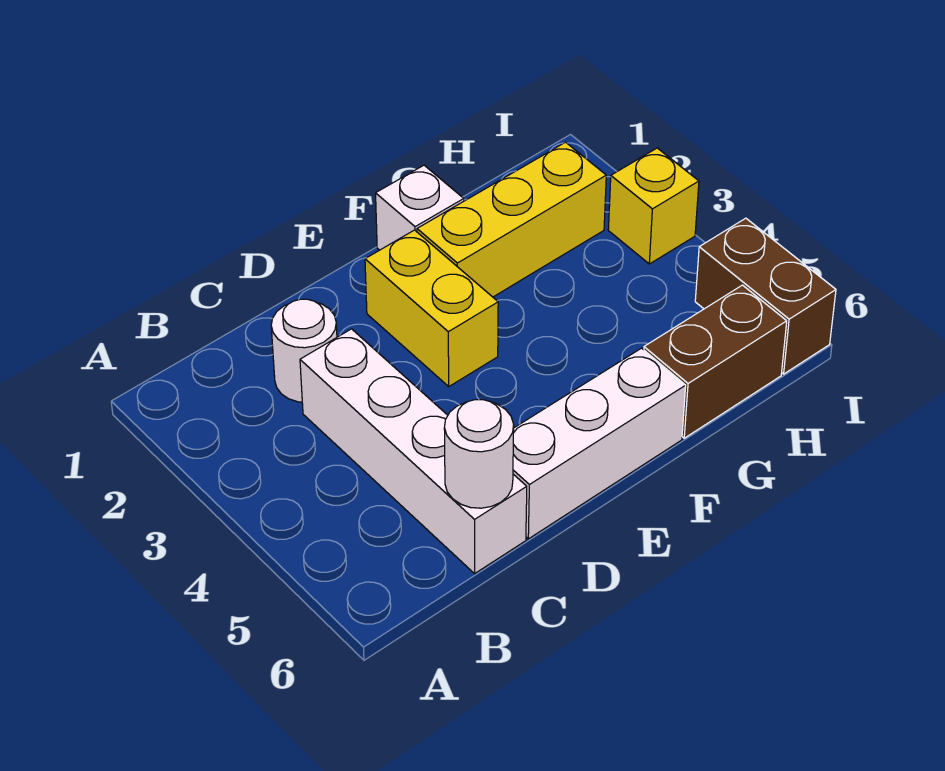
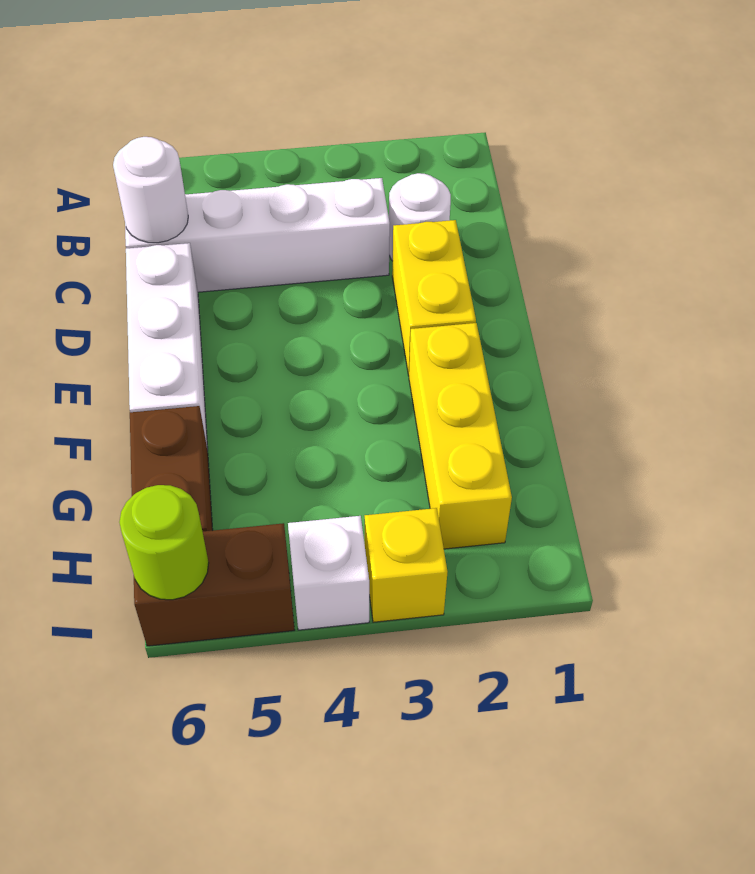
yellow 1x2 brick [365,230,498,386] -> yellow 1x2 brick turned to [392,220,476,376]
white 1x1 brick [376,165,464,250] -> white 1x1 brick moved to [288,516,369,630]
none -> lime 1x1 round brick [119,485,209,600]

